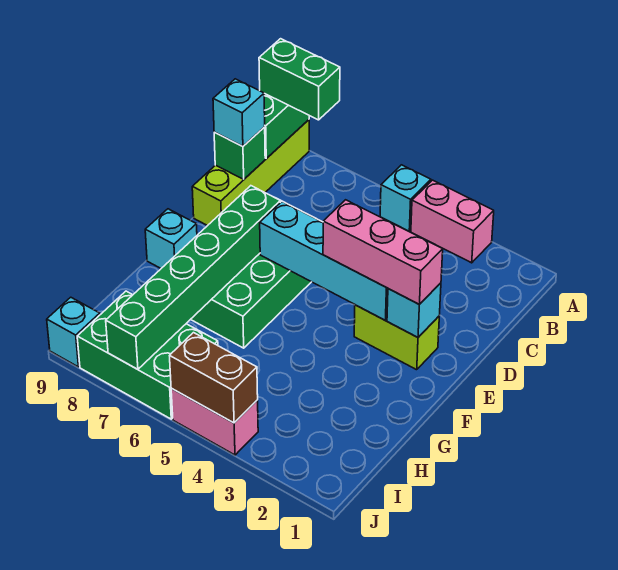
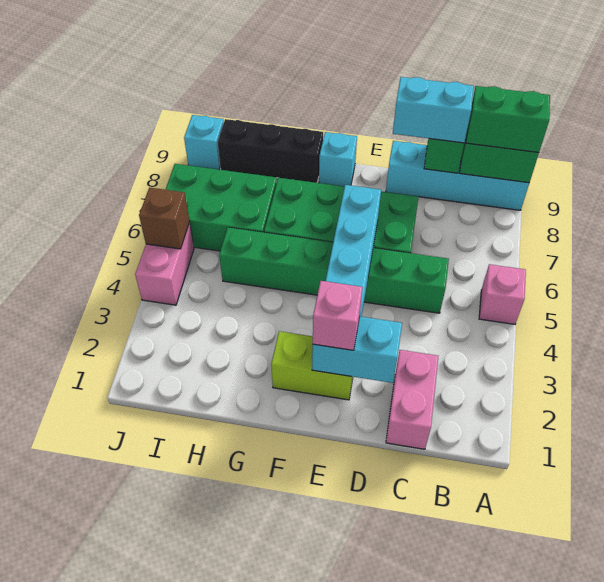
pink 1x2 brick [411,180,494,263] -> pink 1x2 brick moved to [386,350,438,449]
cyan 1x1 brick [380,165,431,231] -> pink 1x1 brick [479,264,526,324]
green 1x2 brick [259,39,340,120] -> green 1x2 brick turned to [466,86,550,153]
lime 1x4 brick [192,120,309,226] -> cyan 1x4 brick [386,141,529,210]
cyan 1x1 brick [213,79,265,146] -> cyan 1x2 brick [393,77,474,143]
lime 1x2 brick [354,305,439,370] -> lime 1x2 brick turned to [271,331,353,400]
cyan 1x1 brick [387,283,441,337] -> cyan 1x2 brick [312,316,402,383]
pink 1x3 brick [323,200,443,304] -> pink 1x1 brick [313,281,362,350]
green 1x6 brick [106,186,280,369] -> green 1x6 brick moved to [219,227,449,313]
none -> black 1x3 brick [218,119,323,183]
green 2x3 brick [77,291,218,419] -> green 2x3 brick turned to [165,164,277,251]
brown 1x2 brick [170,333,258,423] -> brown 1x1 brick [139,188,190,249]

